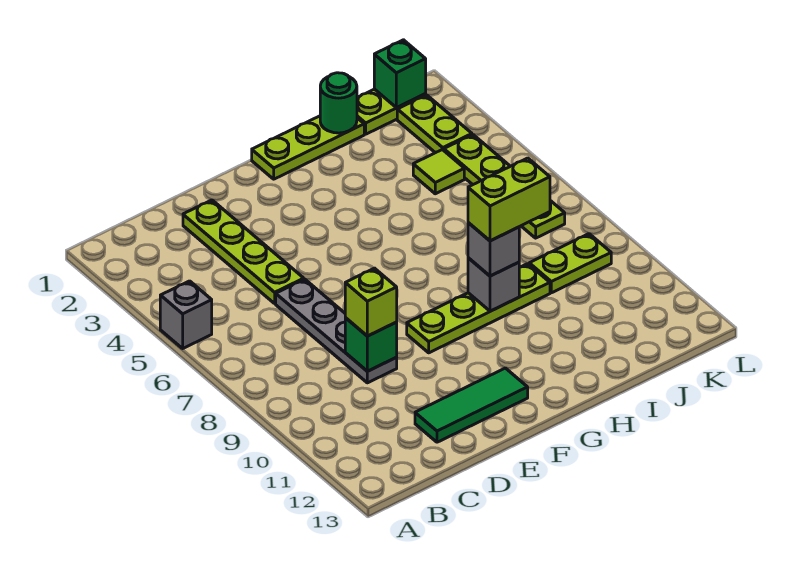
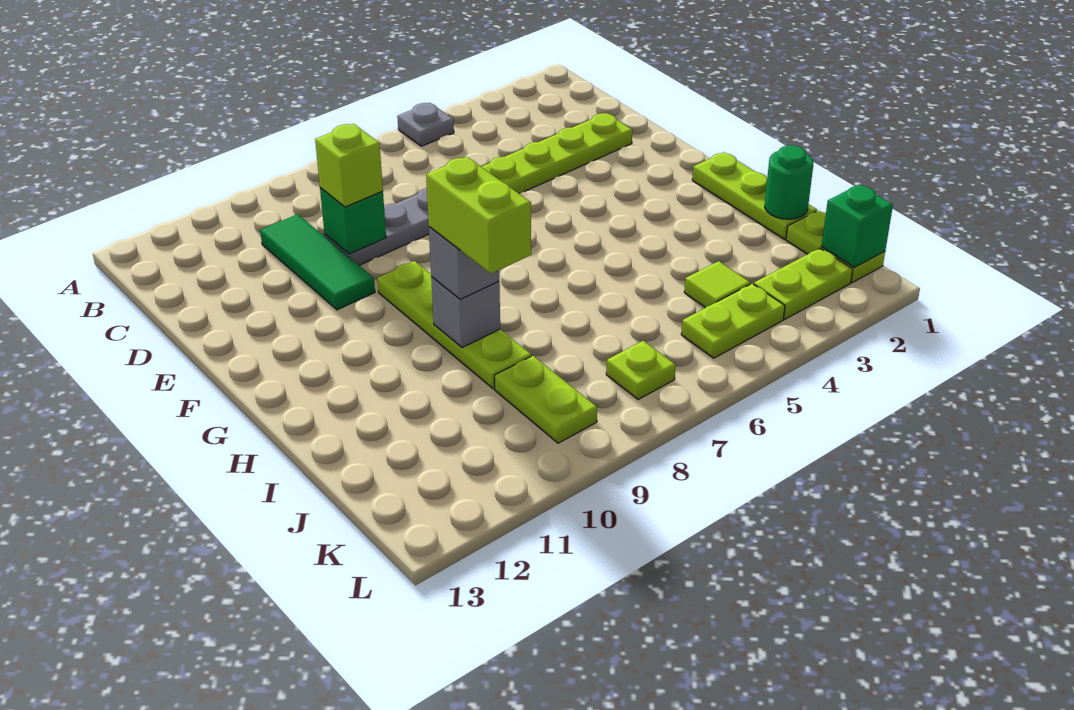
grey 1x1 brick [160,281,212,348] -> grey 1x1 plate [397,103,454,146]
green 1x3 tile [415,368,528,442] -> green 1x3 tile moved to [260,214,375,310]

